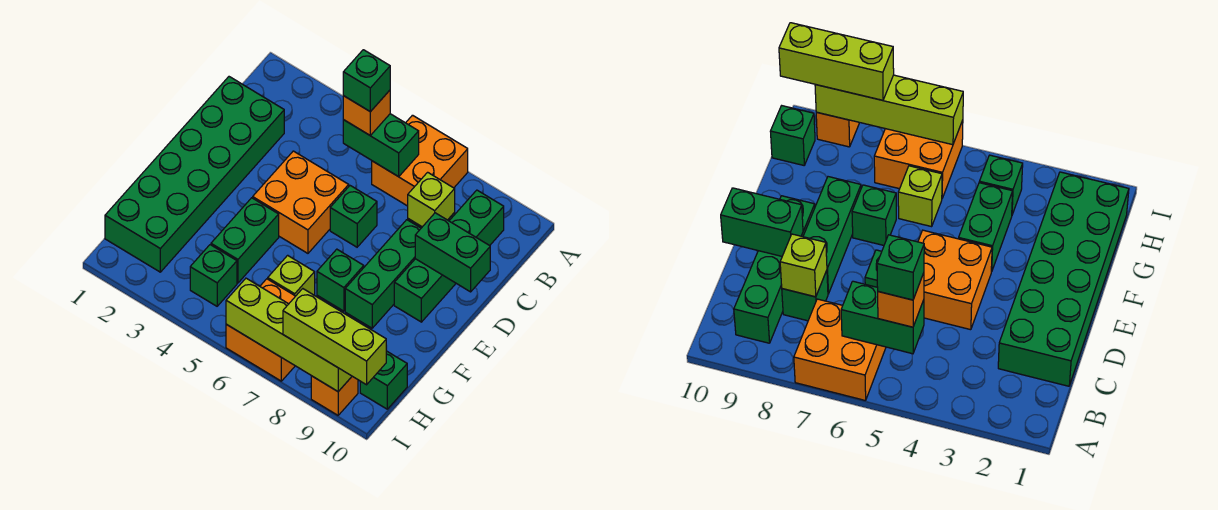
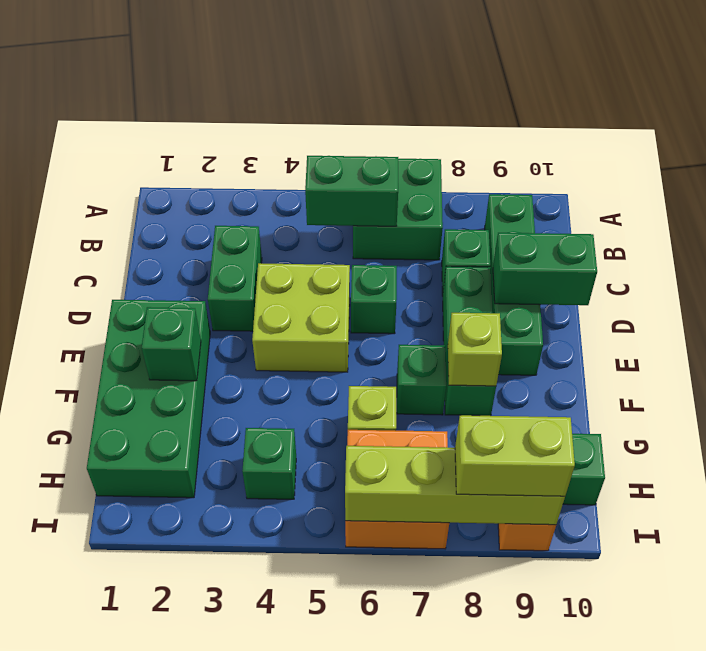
orange 2x2 brick [372,115,468,206] -> green 2x2 brick [353,159,443,260]
orange 1x1 brick [343,90,390,136] -> none
green 1x1 brick [343,50,390,112] -> green 1x1 brick moved to [142,307,201,381]
green 2x6 brick [105,77,284,272] -> green 2x4 brick [87,300,210,498]
lime 1x1 brick [408,172,455,227] -> lime 1x1 brick moved to [448,313,502,386]
orange 2x2 brick [253,151,349,253] -> lime 2x2 brick [252,263,350,372]
green 1x2 brick [211,198,279,283] -> green 1x2 brick moved to [208,226,262,331]
lime 1x3 brick [283,289,386,385] -> lime 1x2 brick [455,415,575,496]

